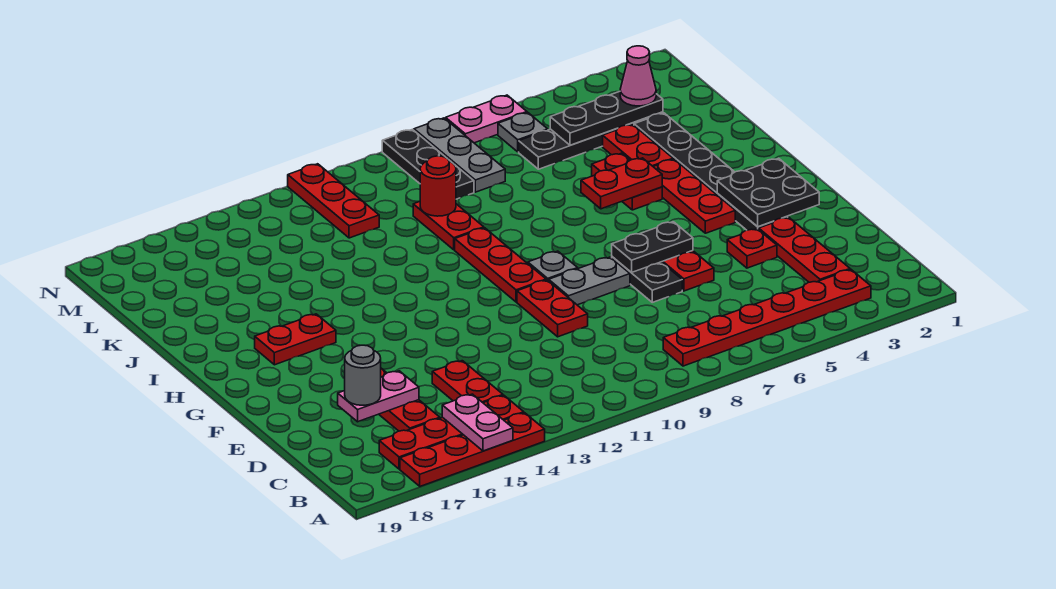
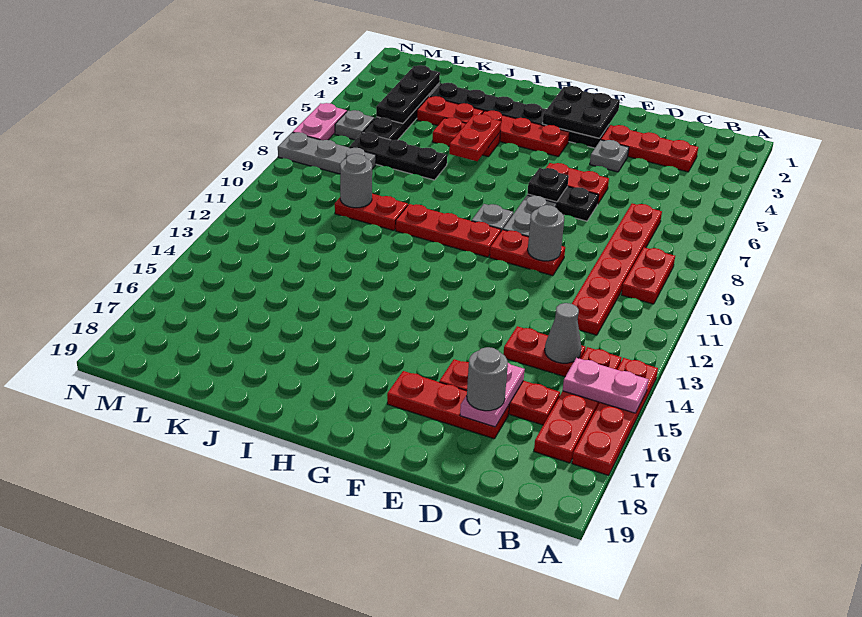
red 1x6 plate [663,270,871,366] -> red 1x6 plate moved to [572,204,662,335]
none -> grey 1x1 cone [545,303,581,363]
red 1x1 plate [727,229,777,268] -> grey 1x1 plate [590,140,629,172]
none -> grey 1x1 round brick [528,205,564,261]
black 1x2 plate [612,222,693,273] -> black 1x1 plate [527,168,569,202]
red 1x2 plate [255,314,336,365] -> red 1x2 plate moved to [621,247,675,304]
red 1x1 round brick [420,156,456,216] -> grey 1x1 round brick [340,154,372,208]
pink 1x1 cone [620,46,656,106] -> none
black 1x3 plate [382,129,474,199] -> black 1x3 plate moved to [349,132,447,180]
red 1x3 plate [288,164,379,238] -> red 1x3 plate moved to [387,371,509,439]

